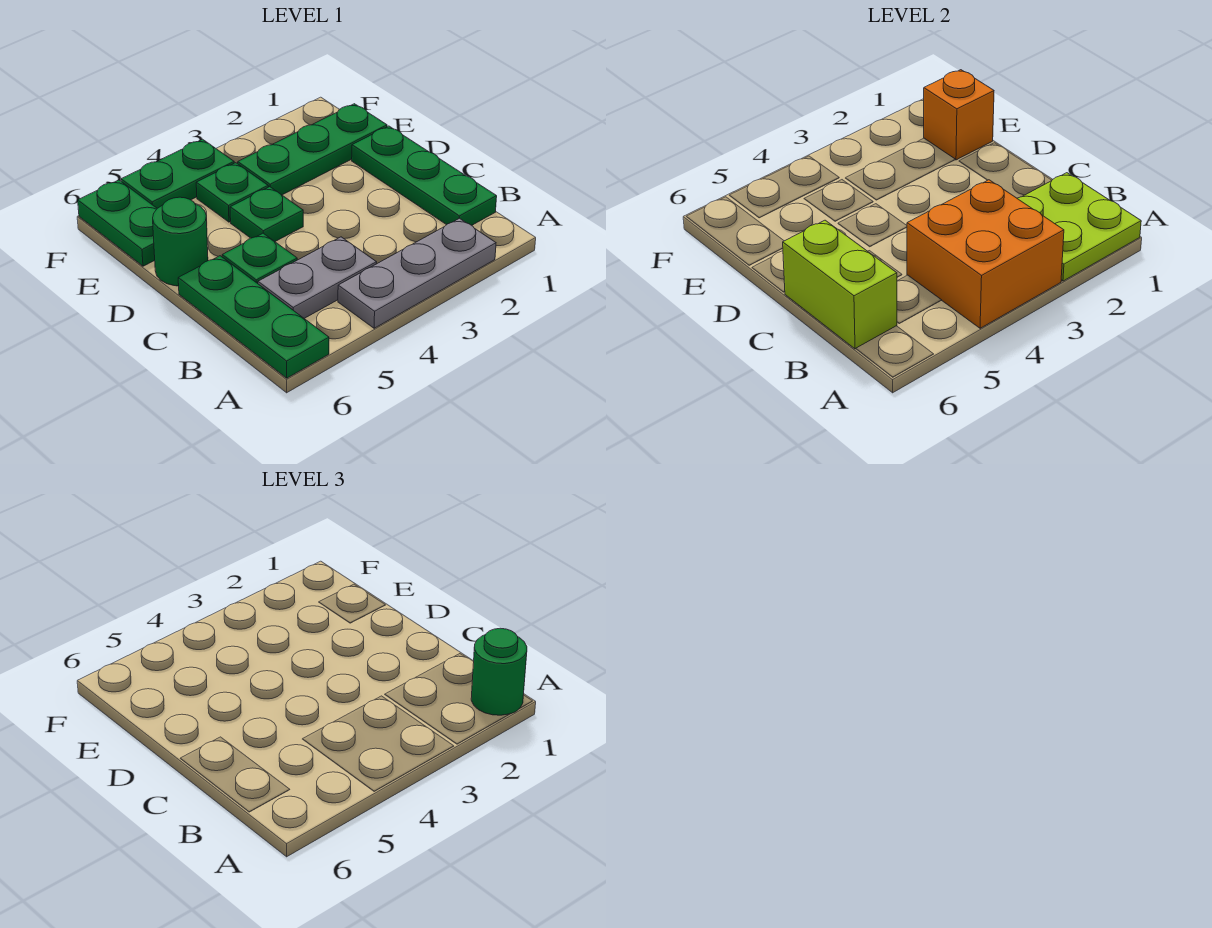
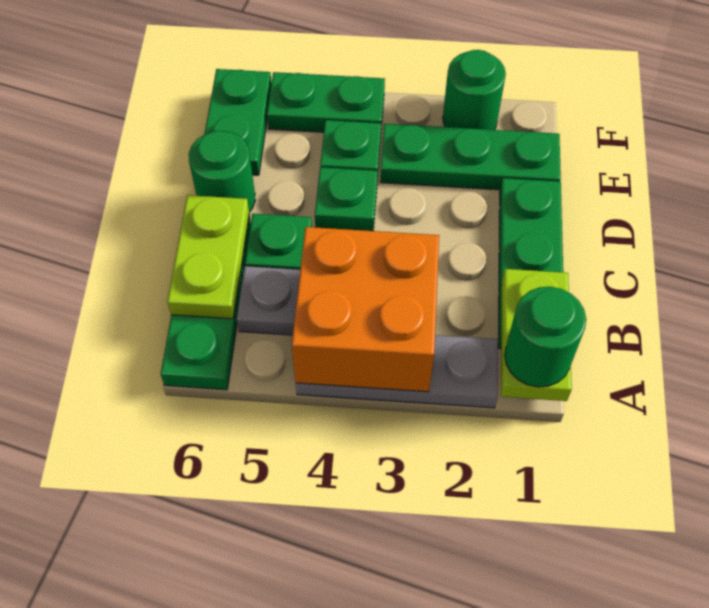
lime 2x2 plate [1017,173,1141,281] -> lime 1x2 plate [501,269,572,401]
lime 1x2 brick [783,220,897,349] -> lime 1x2 plate [167,195,249,319]
orange 1x1 brick [924,70,994,160] -> none
none -> green 1x1 round brick [443,50,506,130]

